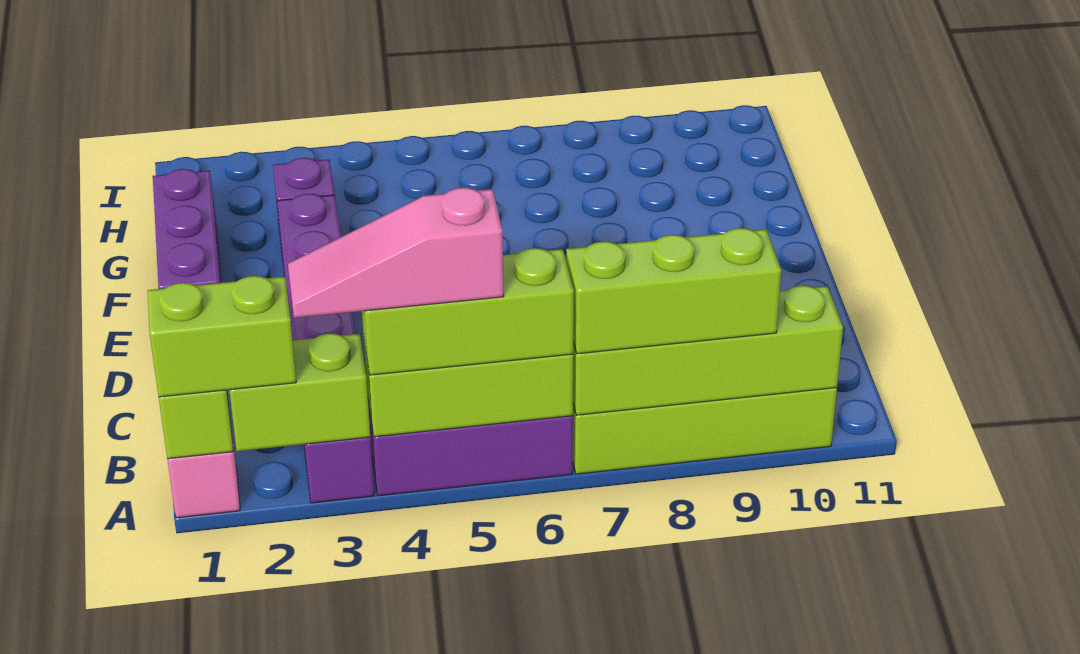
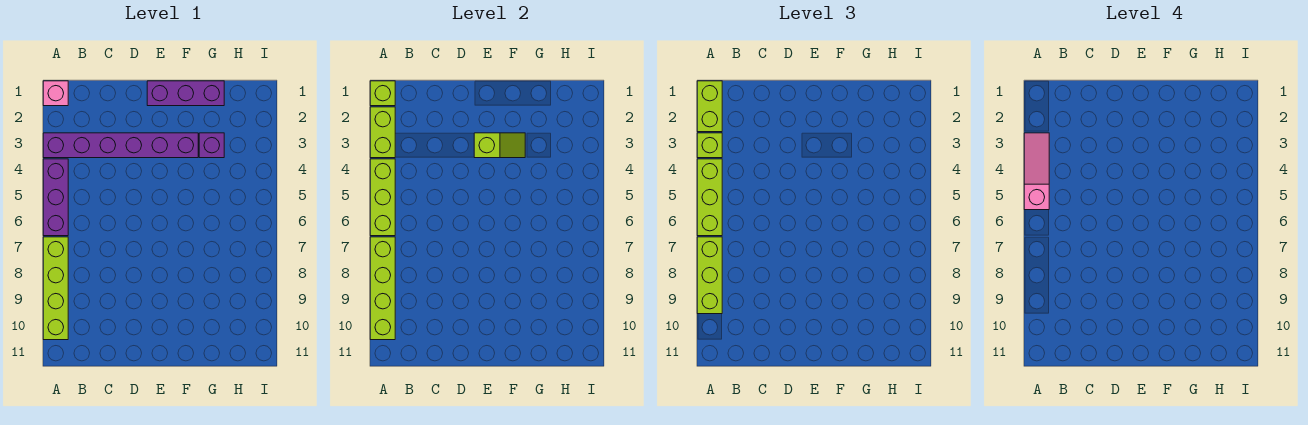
none -> lime 1x1 brick [697,133,722,158]
none -> lime 1x2 slope [474,133,525,158]

